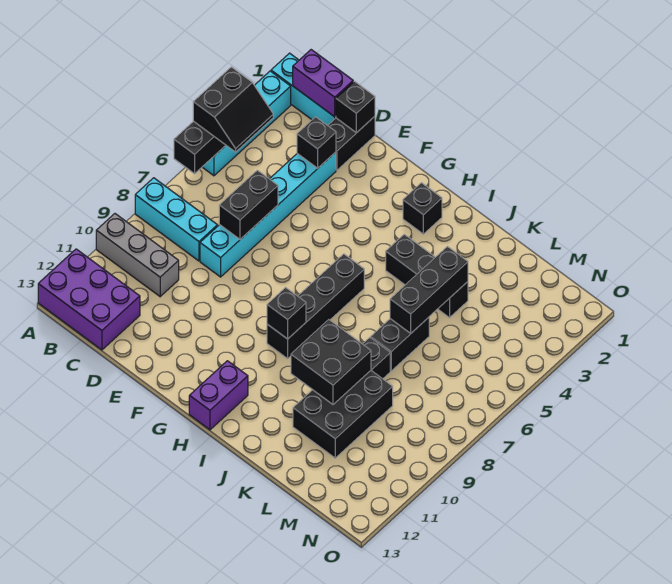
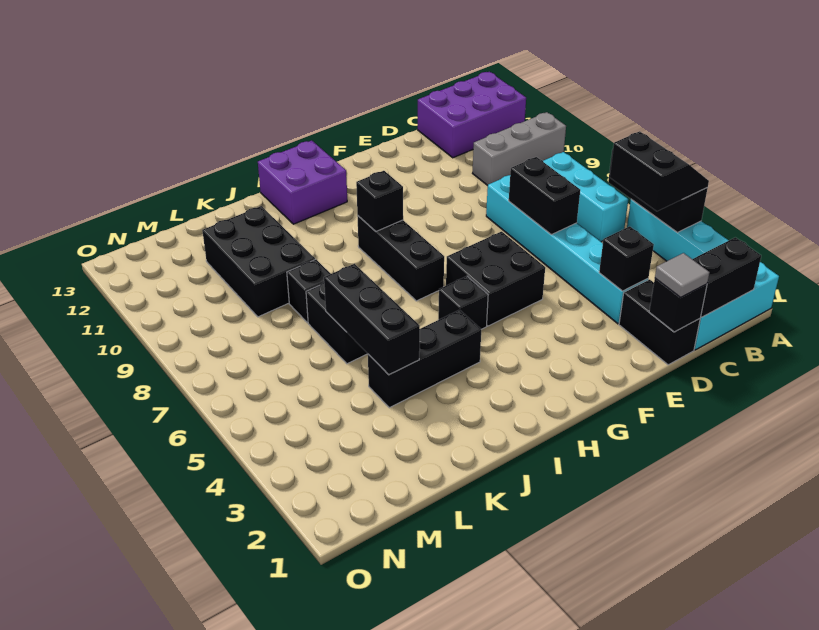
black 2x2 slope [193,67,273,152] -> black 2x2 slope turned to [610,131,709,211]
cyan 1x3 brick [135,178,217,261] -> cyan 1x3 brick turned to [543,152,628,242]
purple 1x2 brick [293,50,353,117] -> black 1x2 brick [692,237,761,317]
none -> grey 1x1 tile [655,253,710,298]
black 1x1 brick [403,183,442,234] -> black 1x1 brick moved to [438,276,488,329]
black 1x4 brick [267,254,364,359] -> black 1x3 brick [357,216,444,301]
purple 1x2 brick [189,361,248,430] -> purple 2x2 brick [258,141,347,224]
black 2x2 brick [291,320,371,404] -> black 2x2 brick moved to [446,232,545,326]

